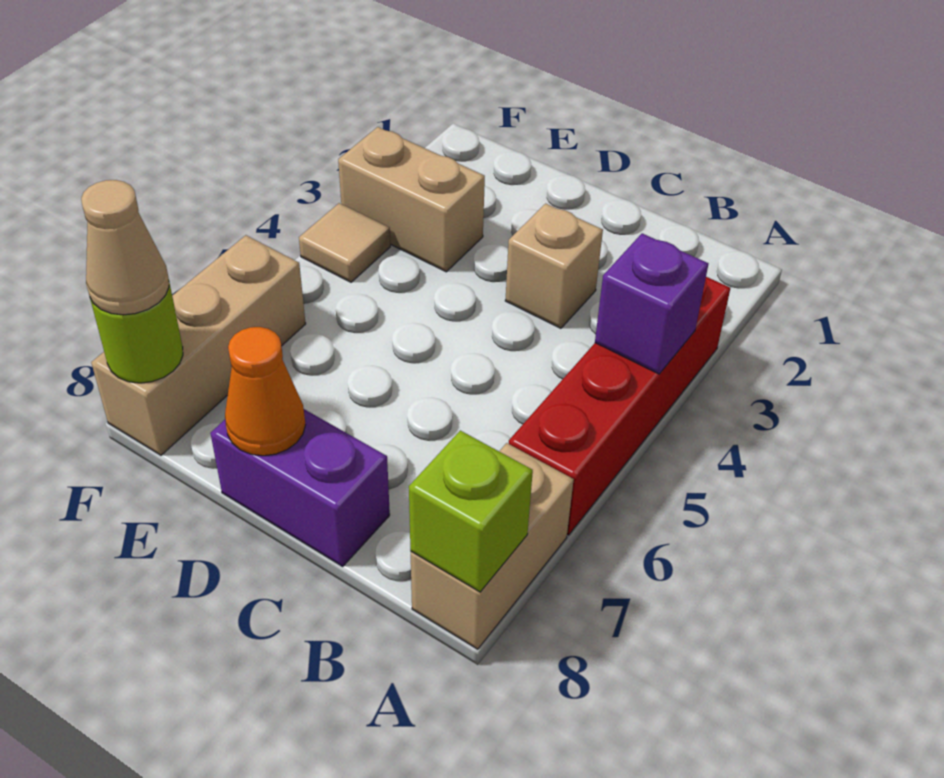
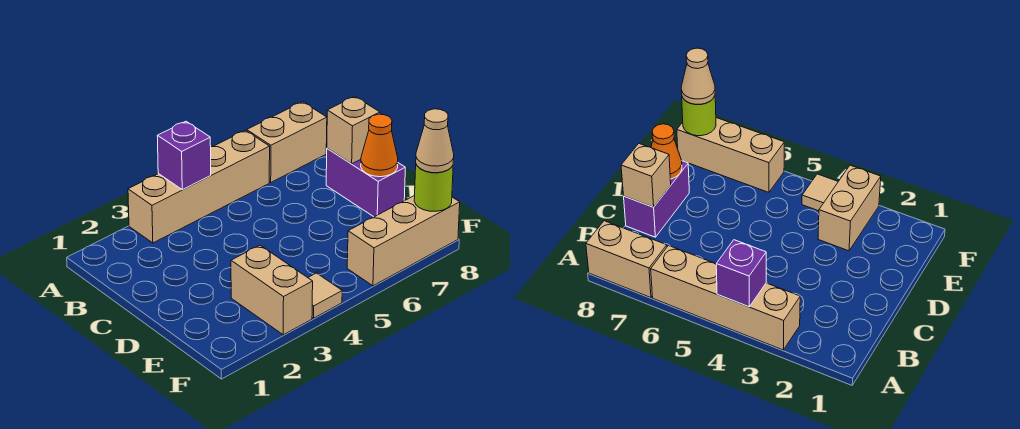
red 1x4 brick [509,277,730,535] -> tan 1x4 brick [128,130,270,243]
lime 1x1 brick [409,430,533,592] -> none
tan 1x1 brick [505,204,603,328] -> tan 1x1 brick moved to [327,96,380,164]

